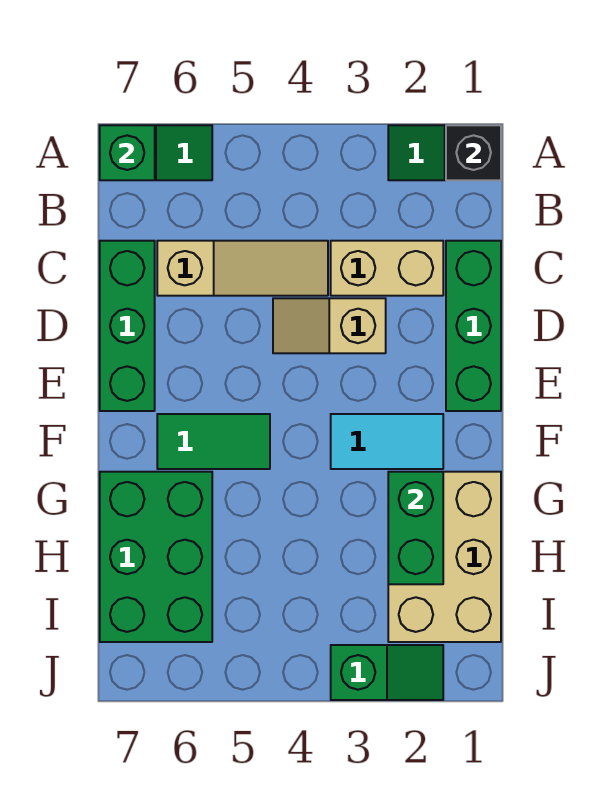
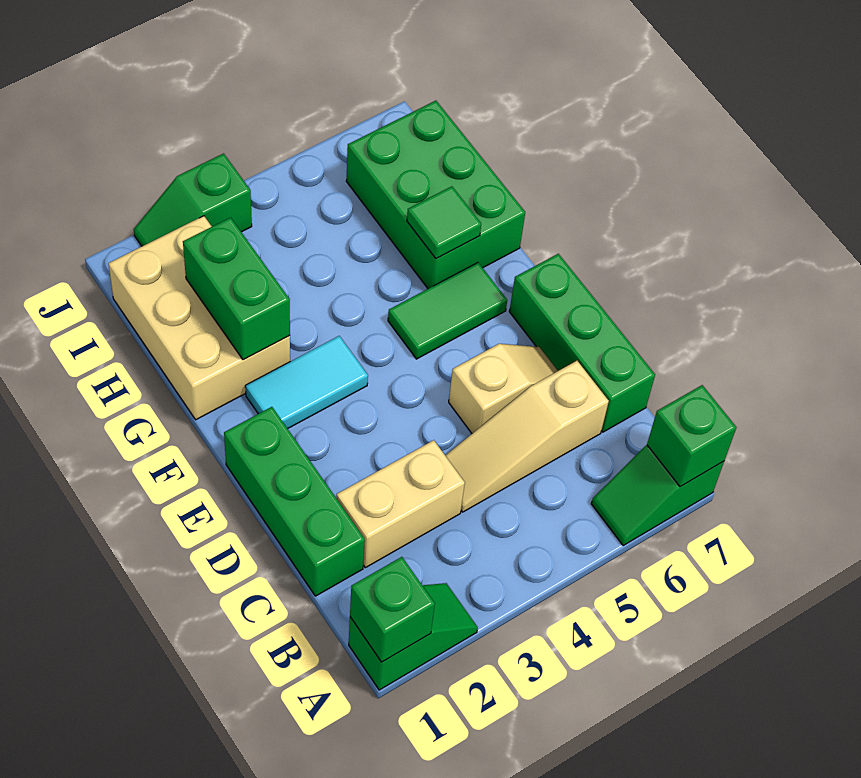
black 1x1 brick [446,125,501,180] -> green 1x1 brick [350,557,435,662]
tan 1x2 slope [273,298,386,353] -> tan 1x2 slope moved to [449,344,558,433]
none -> green 1x1 tile [407,186,481,259]

